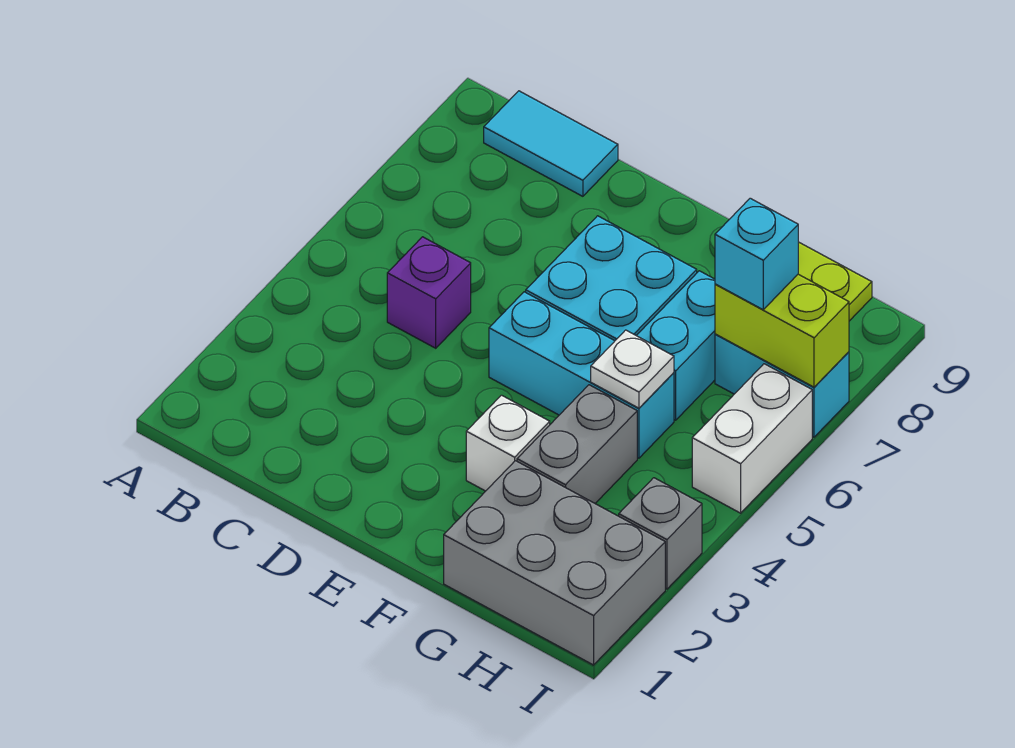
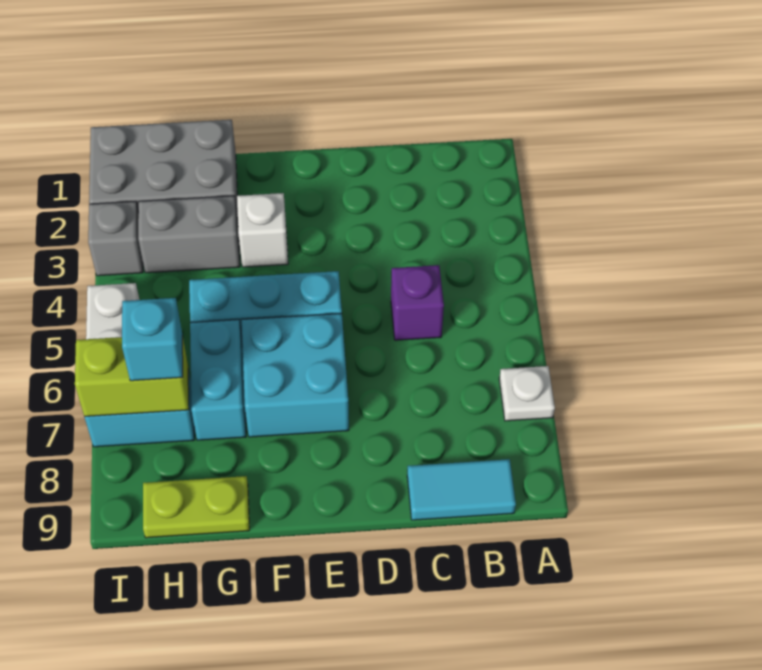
grey 1x2 brick [517,385,637,503] -> grey 1x2 brick turned to [138,196,240,273]
white 1x1 plate [591,330,674,408] -> white 1x1 plate moved to [499,366,555,421]

